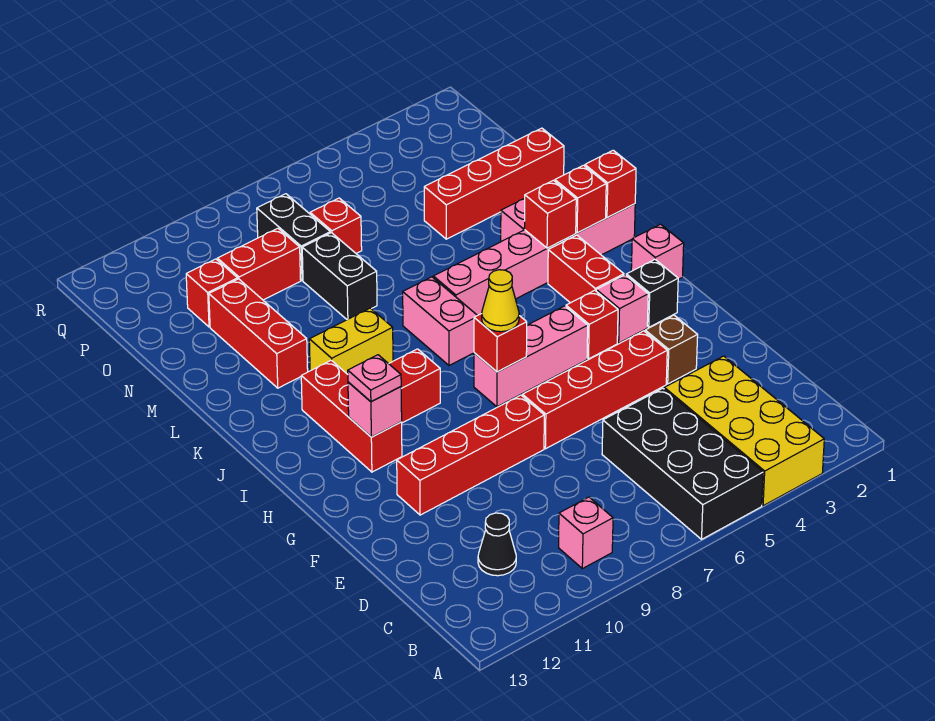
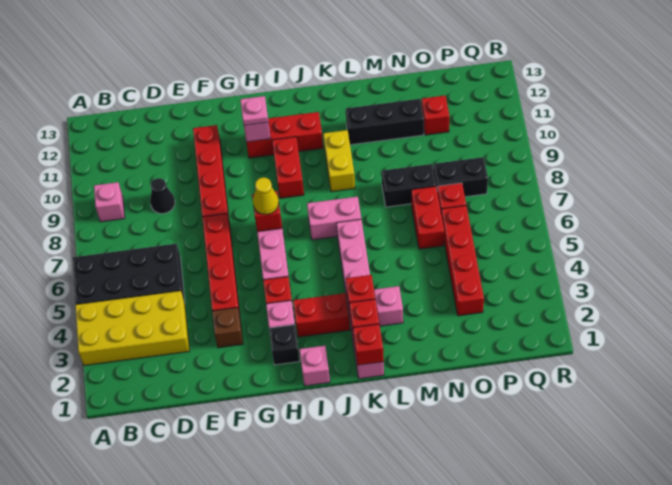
black 1x1 cone [478,513,516,576] -> black 1x1 cone moved to [150,178,175,214]
red 1x3 brick [209,279,308,388] -> black 1x3 brick [346,99,424,145]
red 1x4 brick [424,128,564,239] -> red 1x4 brick moved to [441,206,484,316]
red 1x2 brick [217,228,301,300] -> red 1x2 brick moved to [411,186,444,249]

